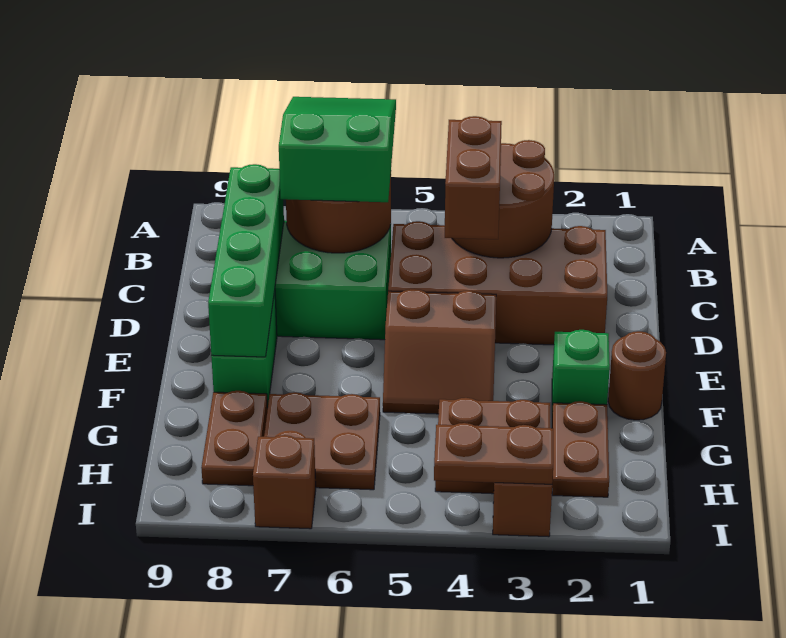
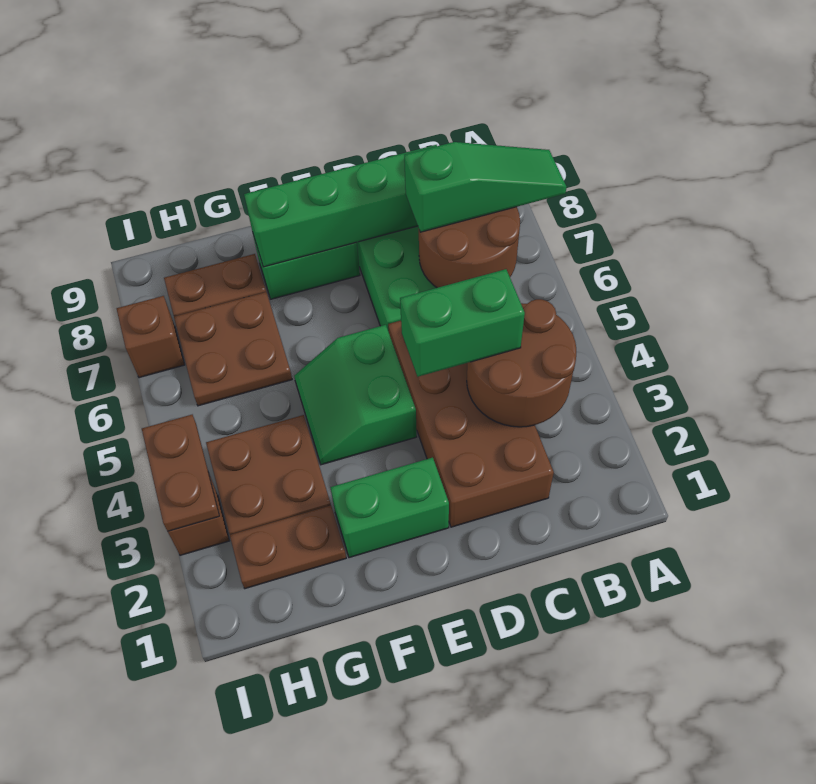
green 2x3 slope [279,97,396,202] -> green 1x3 slope [404,142,566,232]
brown 1x2 brick [445,116,502,239] -> green 1x2 brick [400,269,525,377]
brown 2x2 slope [383,289,496,414] -> green 2x2 slope [294,325,417,465]
brown 1x1 round brick [608,331,666,420] -> none
green 1x1 brick [552,330,610,411] -> green 1x2 brick [330,458,449,558]

